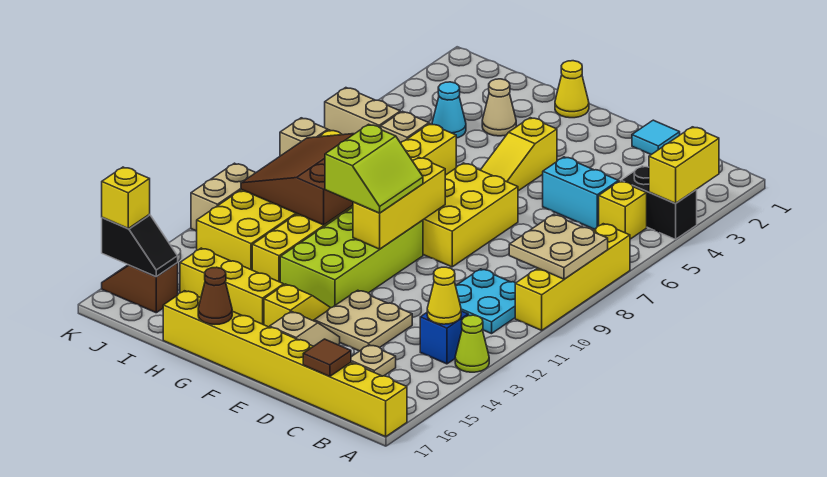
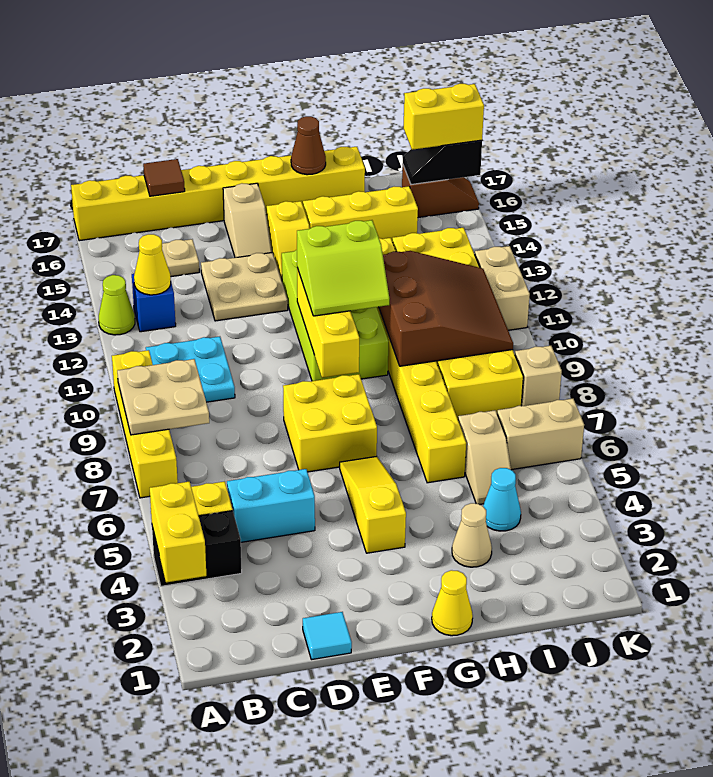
yellow 2x3 brick [423,163,518,267] -> yellow 2x2 brick [283,374,377,472]
lime 2x2 slope [325,124,423,213] -> lime 2x2 slope turned to [297,220,389,316]
yellow 1x1 brick [102,167,150,228] -> yellow 1x2 brick [404,84,484,150]

